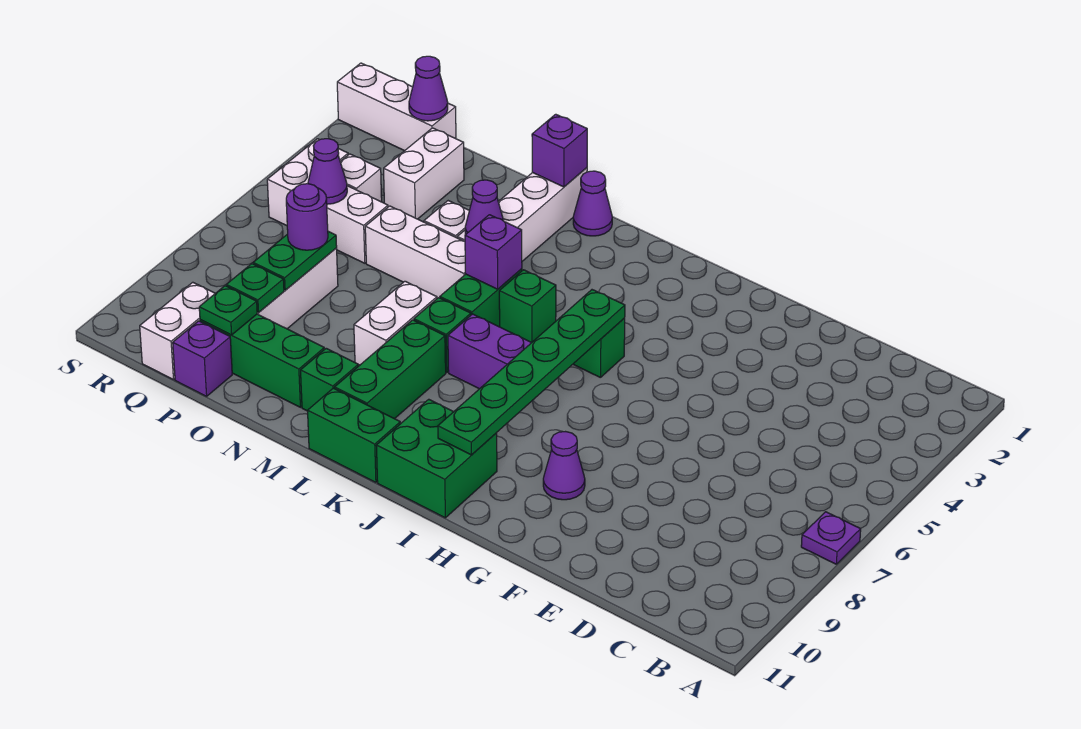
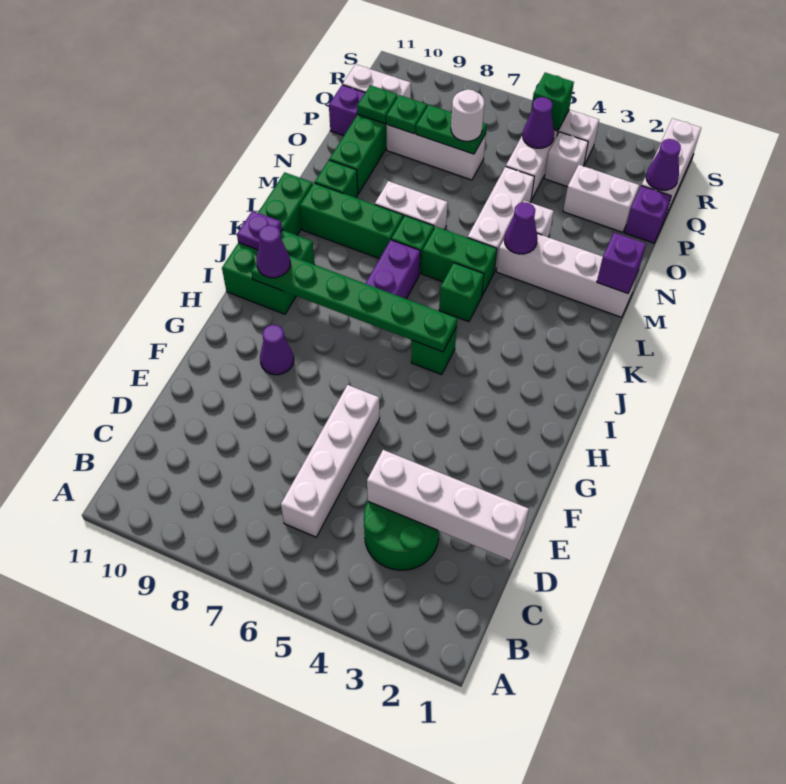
purple 1x1 plate [801,512,861,564] -> purple 1x1 plate moved to [237,211,282,250]
none -> green 2x2 round brick [364,502,439,570]
none -> white 1x4 brick [281,385,380,537]
none -> white 1x4 brick [367,450,529,560]
purple 1x1 cone [573,171,612,236] -> purple 1x1 cone moved to [257,225,290,278]
purple 1x1 brick [465,215,522,289] -> purple 1x1 brick moved to [625,186,671,243]
purple 1x1 round brick [286,184,328,250] -> white 1x1 round brick [451,89,484,141]
none -> green 1x1 brick [531,73,574,130]

